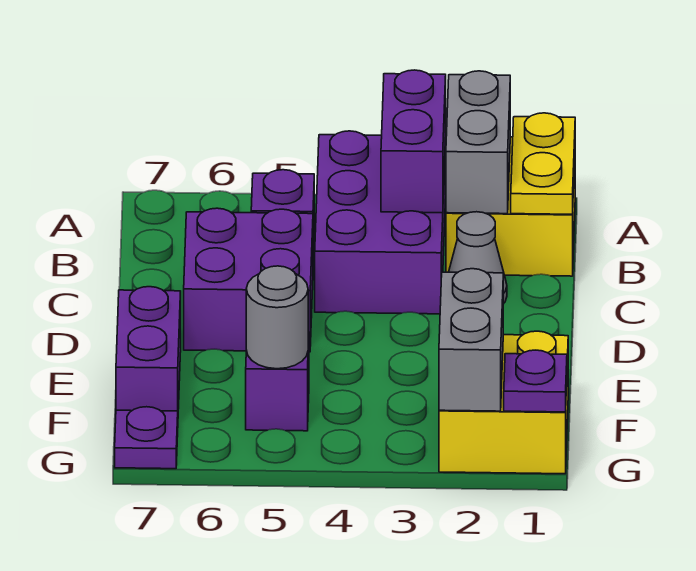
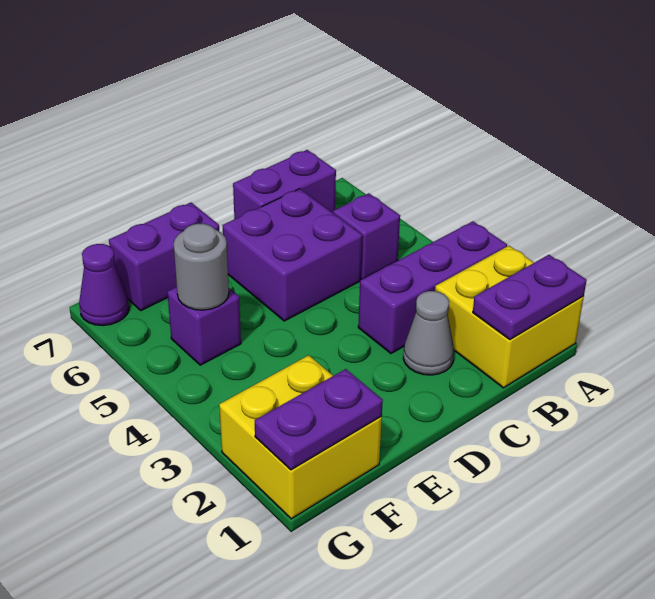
yellow 1x2 plate [511,113,575,214] -> purple 1x2 plate [473,255,587,340]
grey 1x2 brick [446,71,510,214] -> none
purple 2x3 brick [315,131,446,314] -> purple 1x3 brick [358,221,507,354]
purple 1x2 brick [381,70,446,213] -> purple 1x2 brick moved to [233,150,336,219]
grey 1x2 brick [439,269,503,411] -> none
purple 1x1 plate [504,350,567,412] -> purple 1x2 plate [255,369,383,470]
purple 1x1 plate [115,407,178,469] -> purple 1x1 cone [79,244,129,326]

